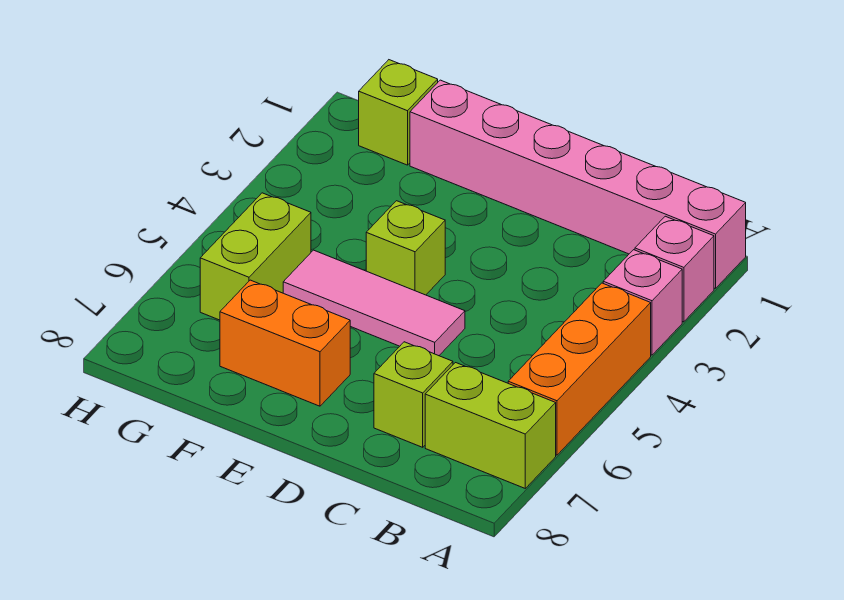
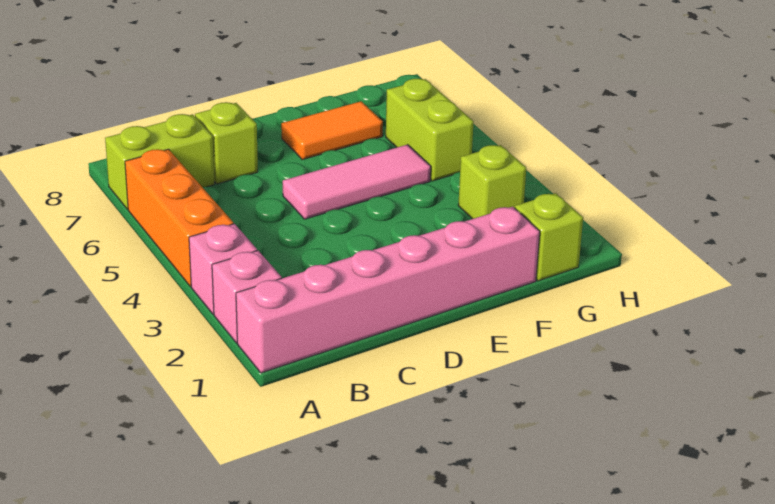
lime 1x1 brick [366,201,445,295] -> lime 1x1 brick moved to [458,145,526,219]
orange 1x2 brick [220,280,350,406] -> orange 1x2 tile [281,101,383,160]

